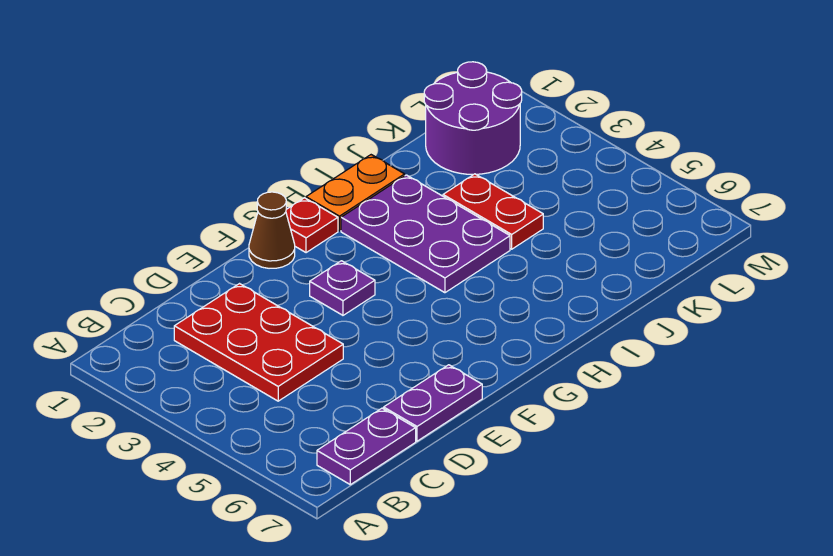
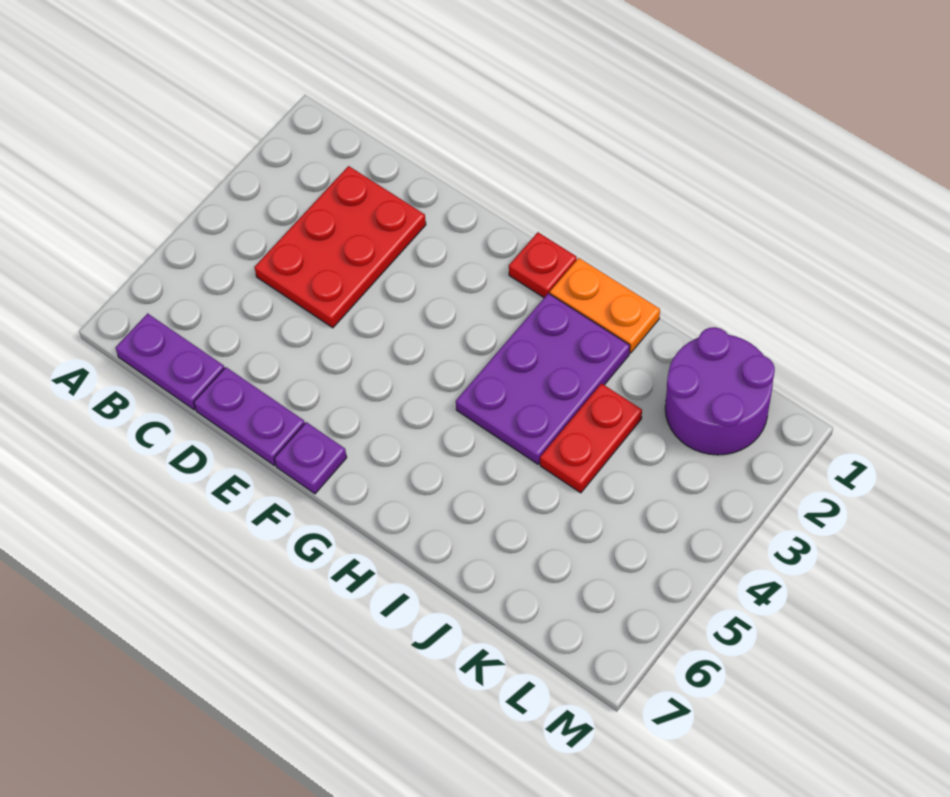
brown 1x1 cone [249,192,295,268] -> none
purple 1x1 plate [310,261,375,315] -> purple 1x1 plate moved to [274,422,347,494]

